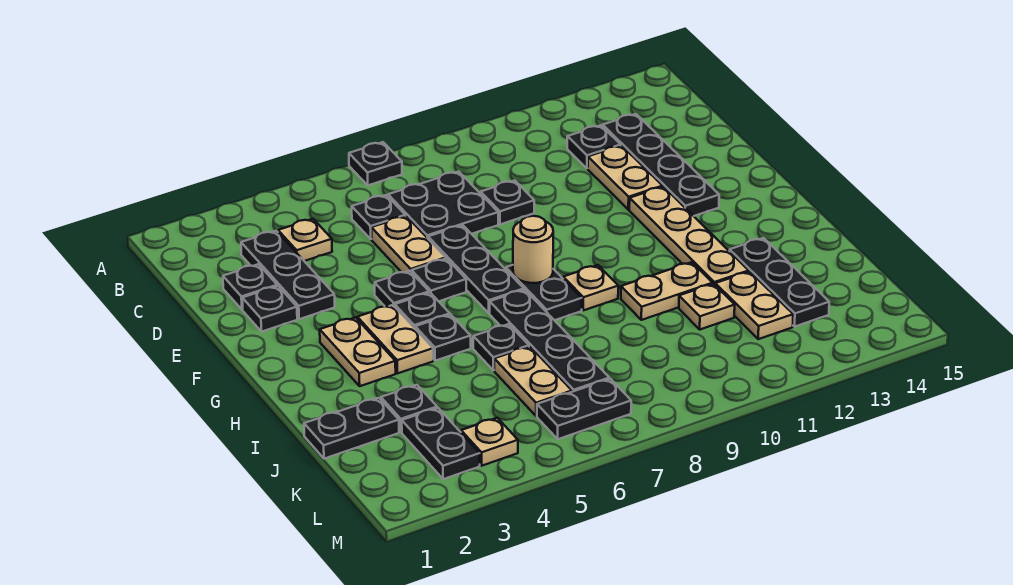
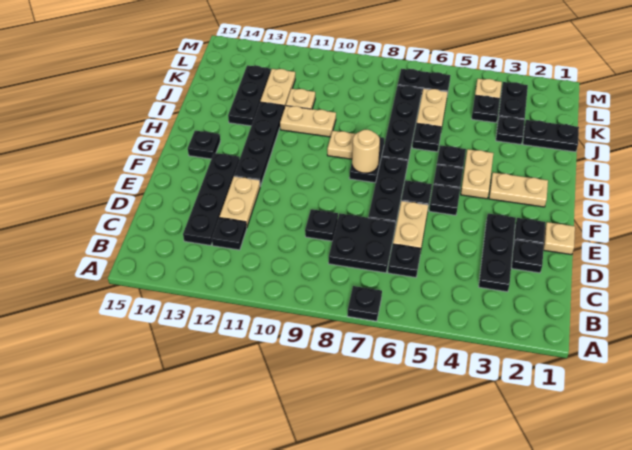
tan 1x1 plate [278,219,332,261] -> tan 1x1 plate moved to [543,222,575,255]
tan 1x4 plate [629,187,749,285] -> black 1x4 plate [234,102,284,186]
tan 1x2 plate [320,317,396,386] -> tan 1x2 plate turned to [489,173,548,207]
none -> black 1x1 plate [188,131,220,159]
none -> black 1x1 plate [472,95,500,123]

